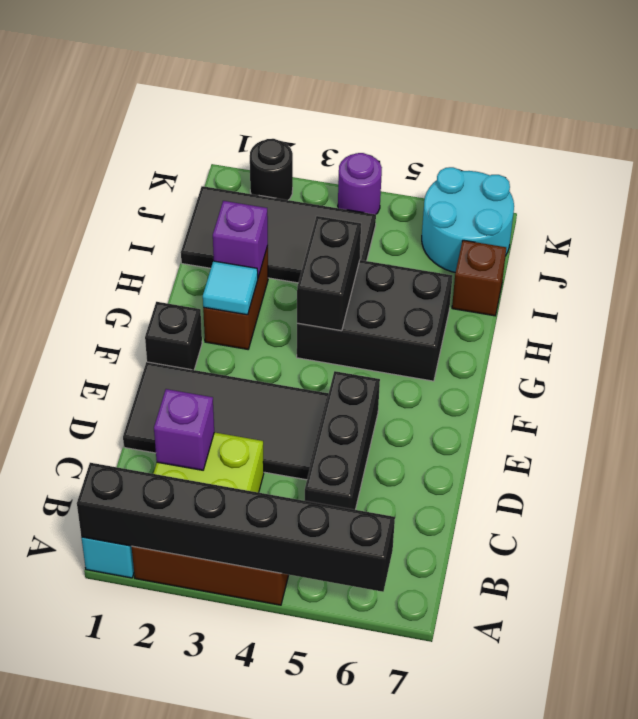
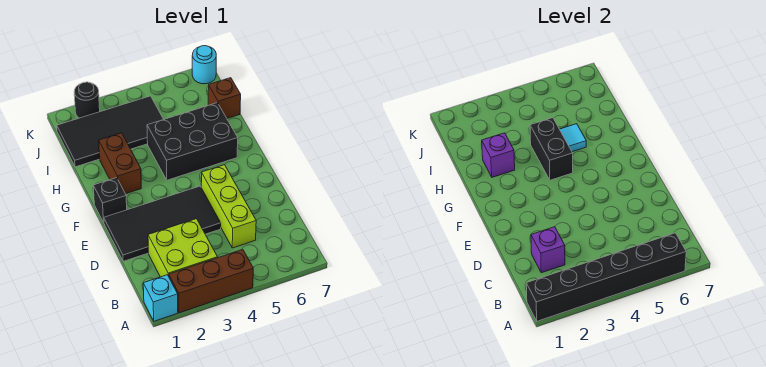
black 1x3 brick [305,371,380,510] -> lime 1x3 brick [201,165,256,248]
cyan 1x1 tile [203,261,258,315] -> cyan 1x1 tile moved to [560,124,586,152]
cyan 2x2 round brick [422,167,514,273] -> cyan 1x1 round brick [192,46,216,84]
purple 1x1 round brick [338,153,382,214] -> none

